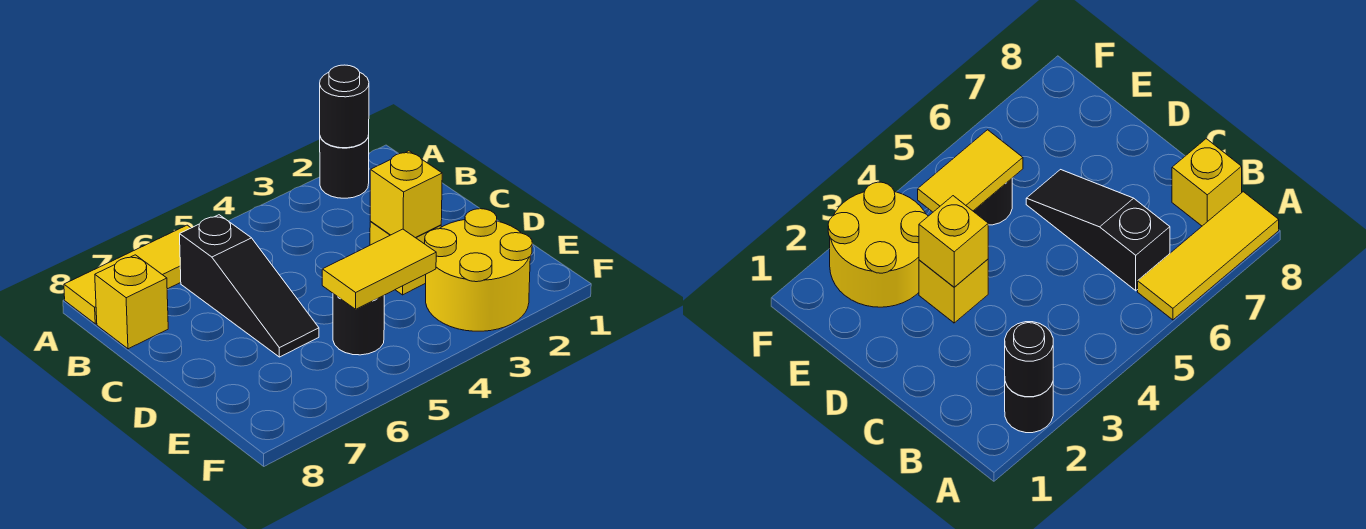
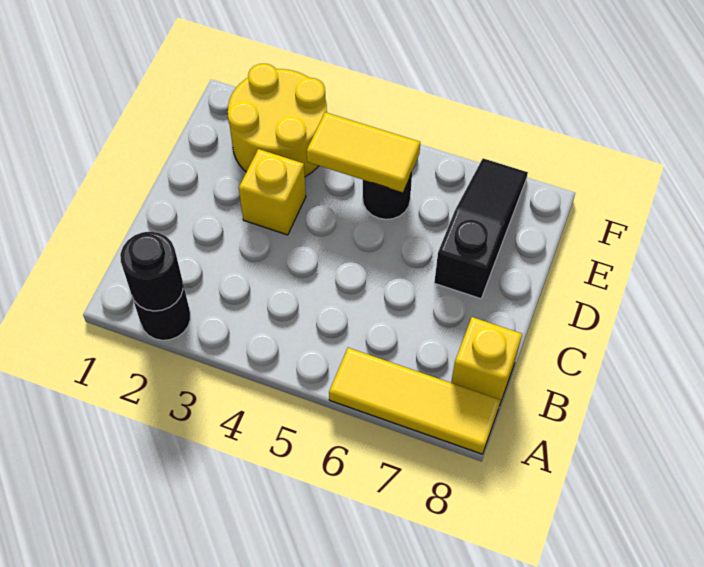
black 1x3 slope [180,215,319,357] -> black 1x3 slope moved to [434,158,528,299]
yellow 1x1 brick [370,151,442,238] -> none

